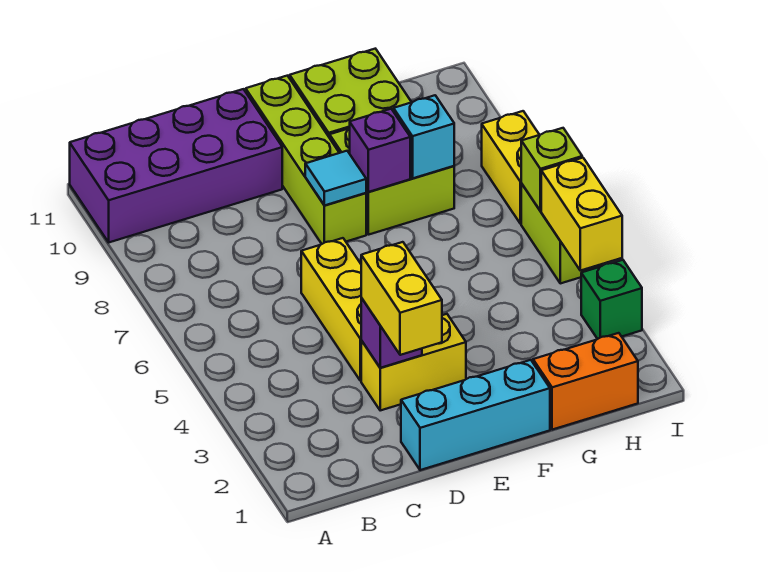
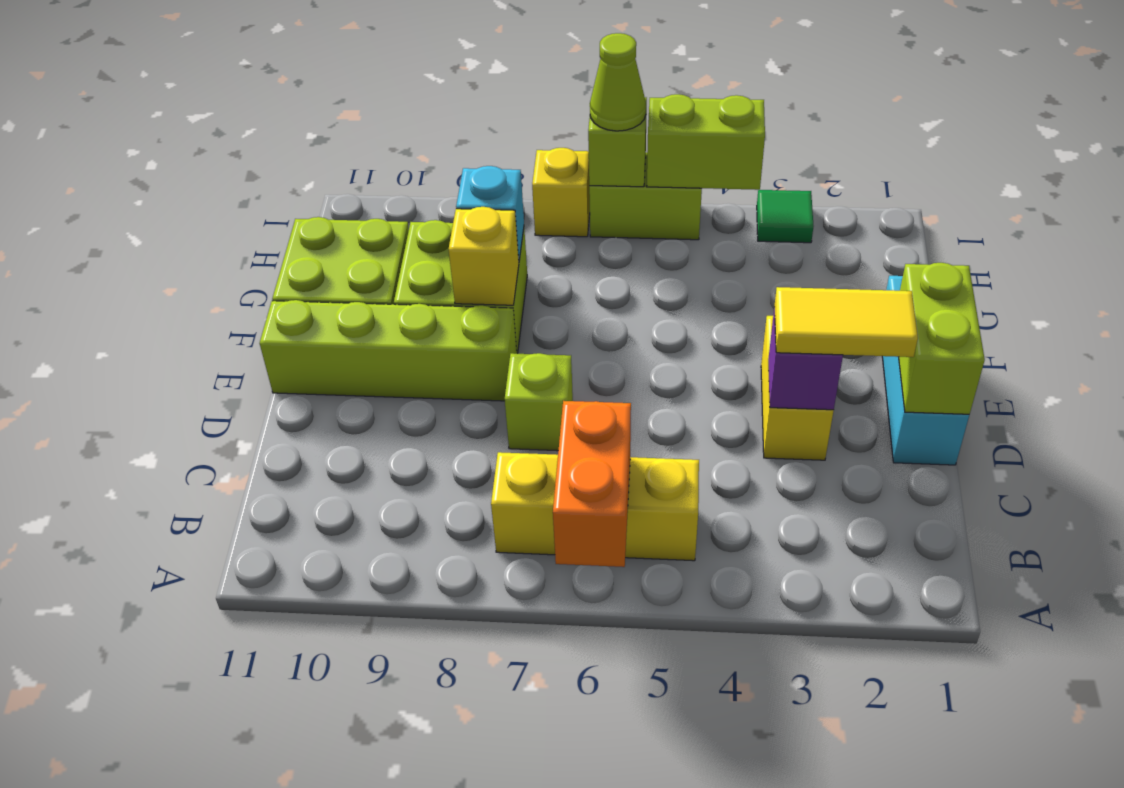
purple 2x4 brick [70,89,282,242] -> none
none -> lime 1x2 brick [899,263,985,414]
yellow 1x2 brick [361,242,442,355] -> yellow 1x2 tile [774,287,918,357]
yellow 1x3 brick [301,238,361,381] -> yellow 1x3 brick moved to [491,452,699,561]
none -> lime 1x1 brick [505,353,573,451]
cyan 1x1 tile [305,151,366,205] -> none
purple 1x1 brick [350,109,410,192] -> yellow 1x1 brick [449,207,519,305]
orange 1x2 brick [533,333,638,430] -> orange 1x2 brick moved to [553,401,631,567]
green 1x1 brick [581,260,642,339] -> green 1x1 tile [757,190,813,243]
yellow 1x2 brick [541,158,622,271] -> lime 1x2 brick [647,94,765,190]
none -> lime 1x1 cone [590,33,646,131]
yellow 1x2 brick [482,111,539,224] -> yellow 1x1 brick [532,148,590,237]

